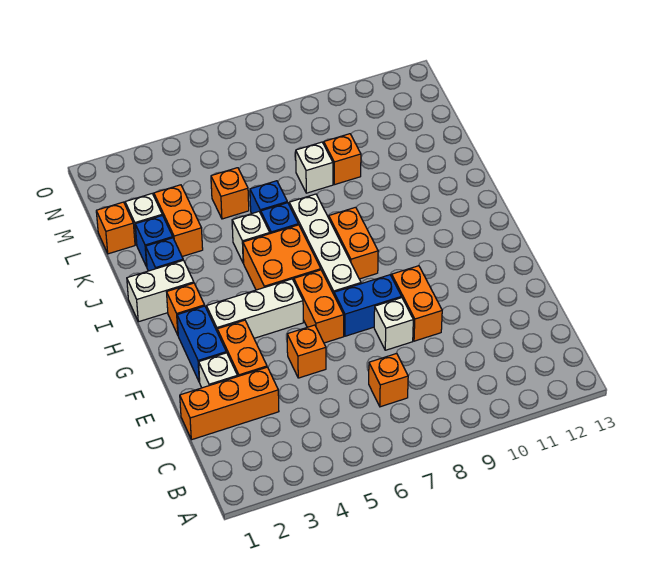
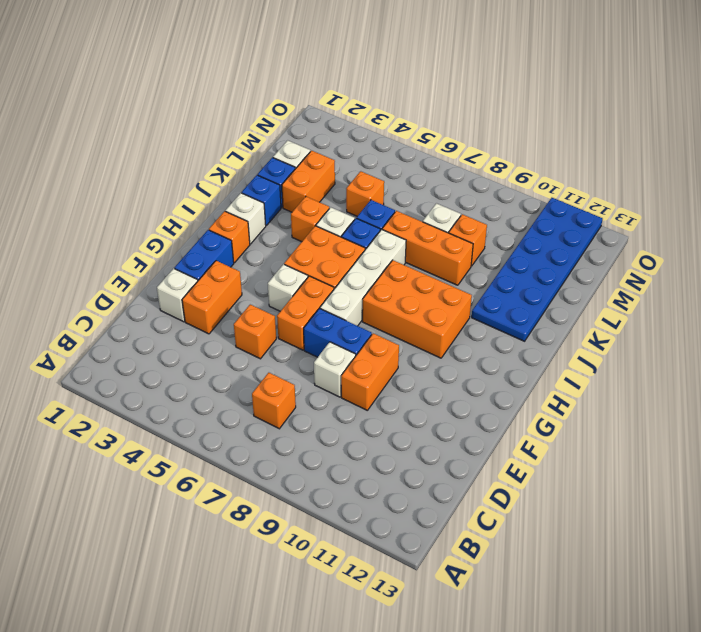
orange 1x3 brick [180,367,279,440] -> orange 1x3 brick moved to [382,211,473,285]
white 1x3 brick [206,279,303,338] -> white 1x1 brick [268,264,308,311]
orange 1x2 brick [329,207,378,279] -> orange 2x3 brick [362,260,472,358]
white 1x2 brick [127,260,194,322] -> white 1x1 brick [225,193,266,244]
none -> blue 2x6 plate [472,198,603,341]
orange 1x1 brick [96,202,135,254] -> orange 1x1 brick moved to [291,196,329,242]

